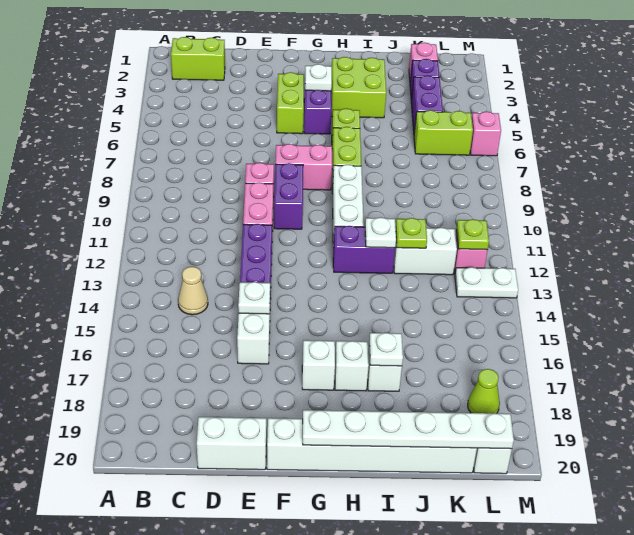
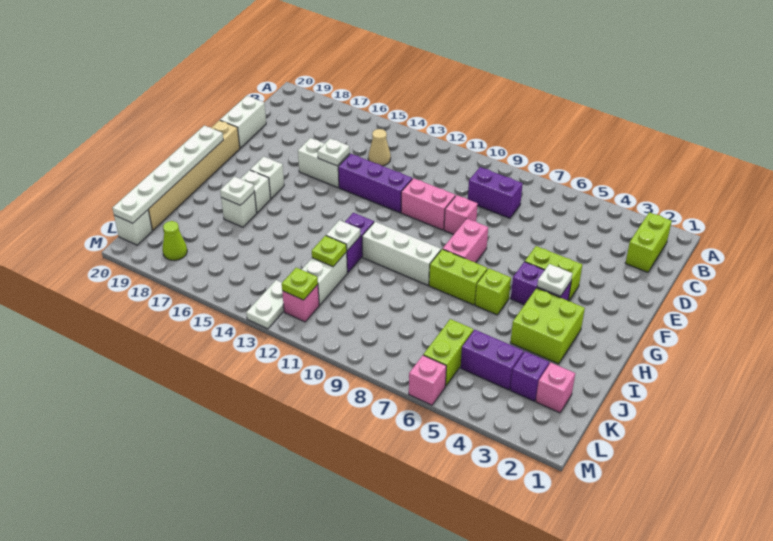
purple 1x2 brick [274,163,303,229] -> purple 1x2 brick moved to [468,167,523,218]
white 1x6 brick [267,418,477,473] -> tan 1x6 brick [148,120,240,230]

